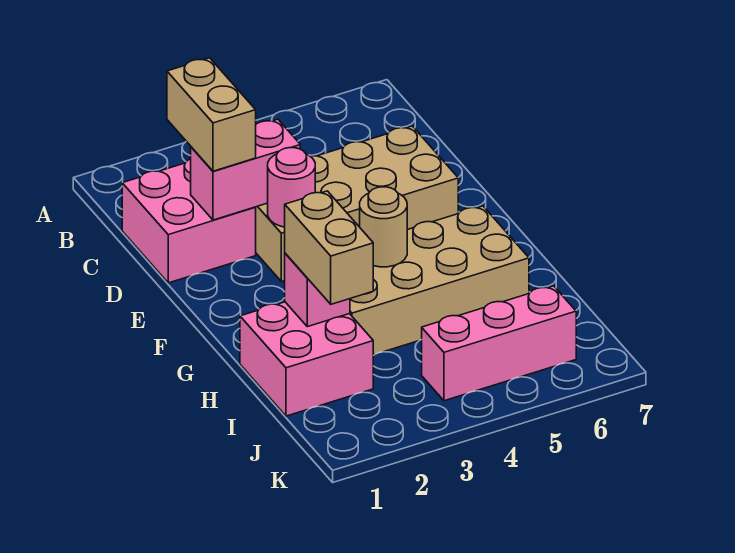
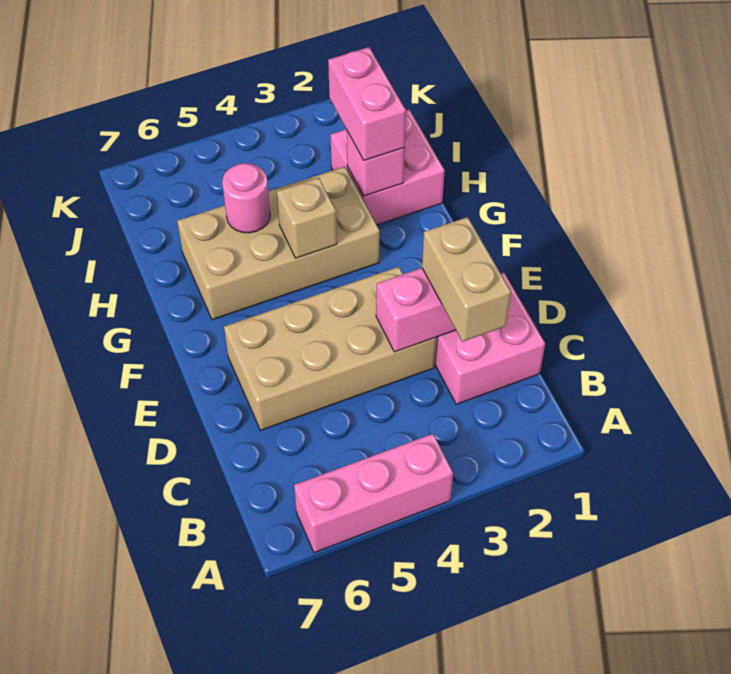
pink 1x1 round brick [268,148,315,227] -> pink 1x1 round brick moved to [222,163,270,233]
tan 1x1 round brick [360,187,407,267] -> tan 1x1 brick [277,178,337,258]
tan 1x2 brick [285,191,373,304] -> pink 1x2 brick [328,47,406,161]
pink 1x3 brick [422,286,576,401] -> pink 1x3 brick moved to [294,434,453,553]

